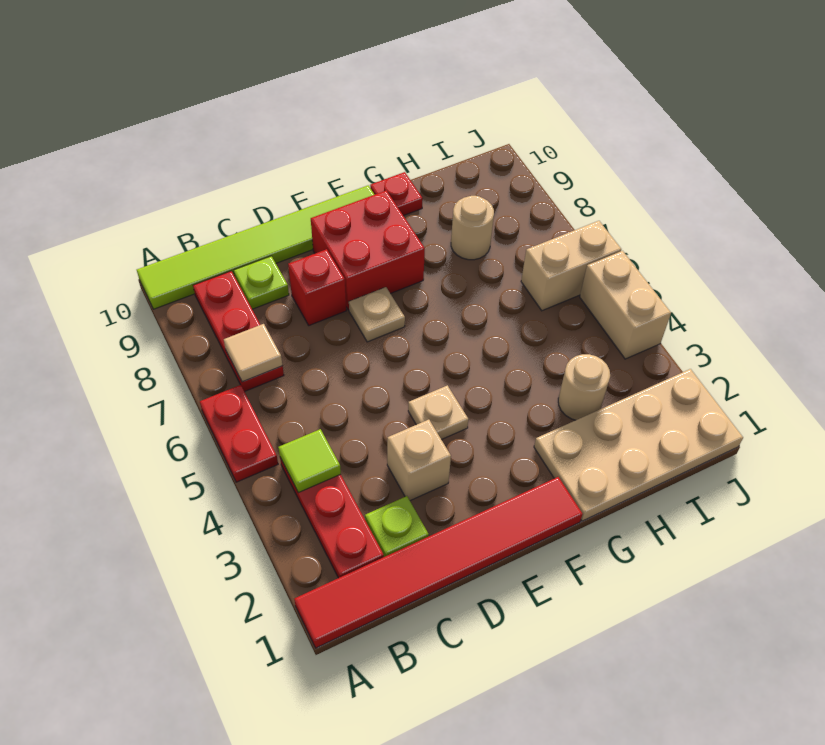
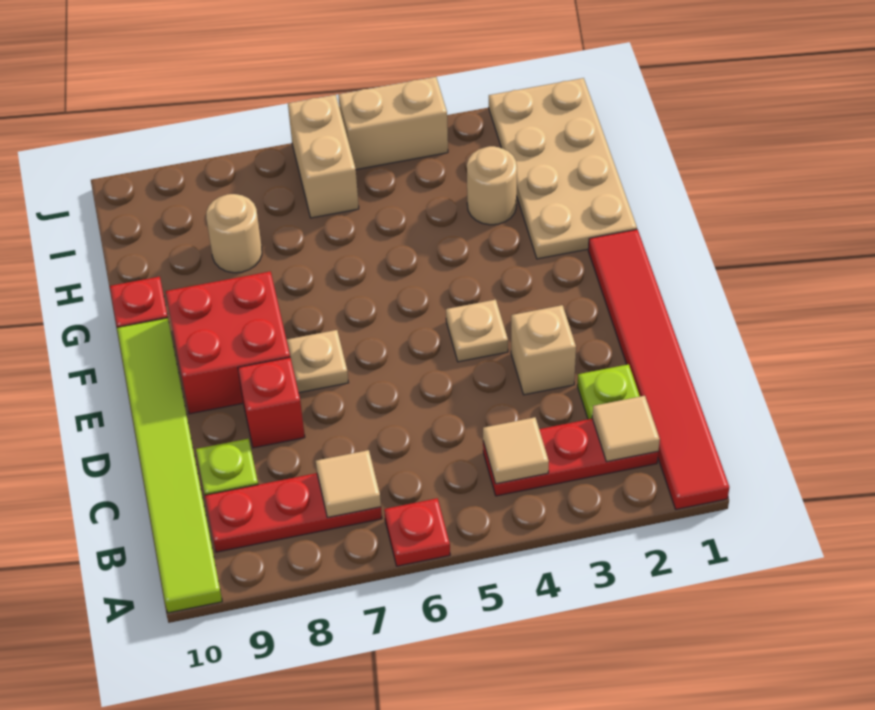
red 1x2 plate [200,385,278,482] -> red 1x1 plate [384,498,450,566]
none -> tan 1x1 tile [592,396,660,462]
lime 1x1 tile [278,429,341,493] -> tan 1x1 tile [483,417,549,484]

